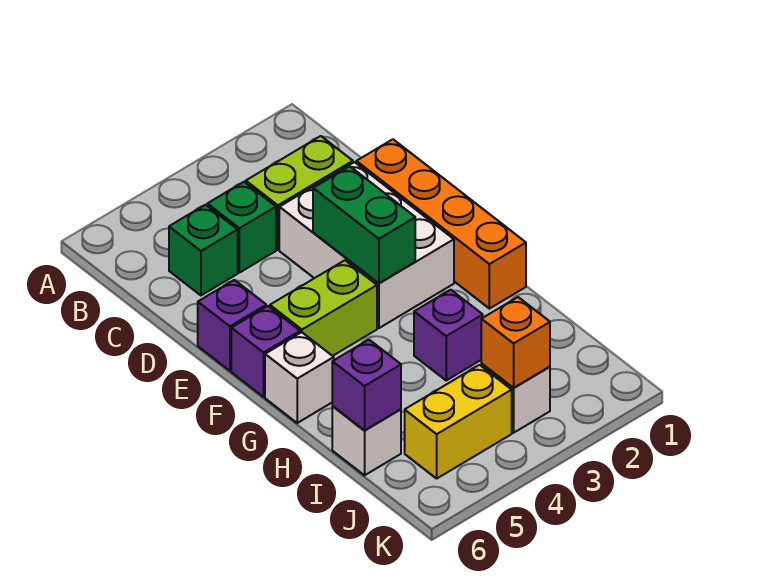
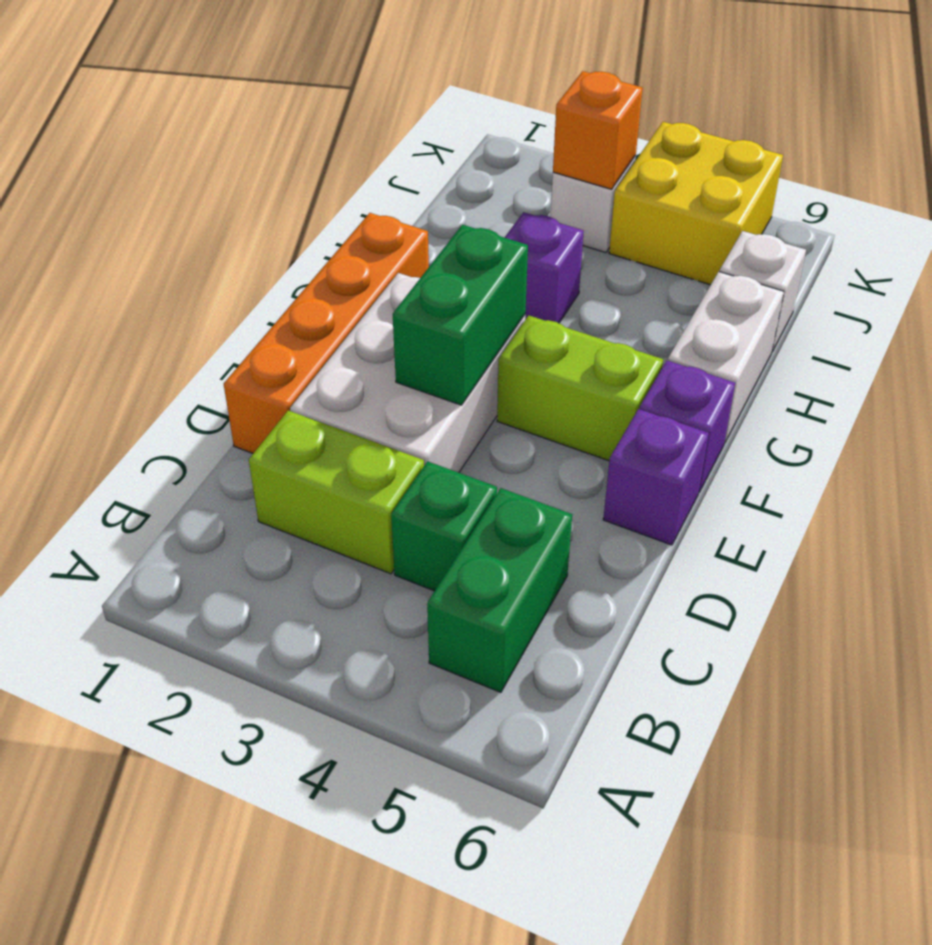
green 1x1 brick [169,205,238,295] -> green 1x2 brick [427,488,572,692]
white 1x1 brick [265,332,334,423] -> white 1x2 brick [668,272,784,443]
purple 1x1 brick [332,340,401,430] -> none
yellow 1x2 brick [405,365,512,478] -> yellow 2x2 brick [609,122,783,285]

